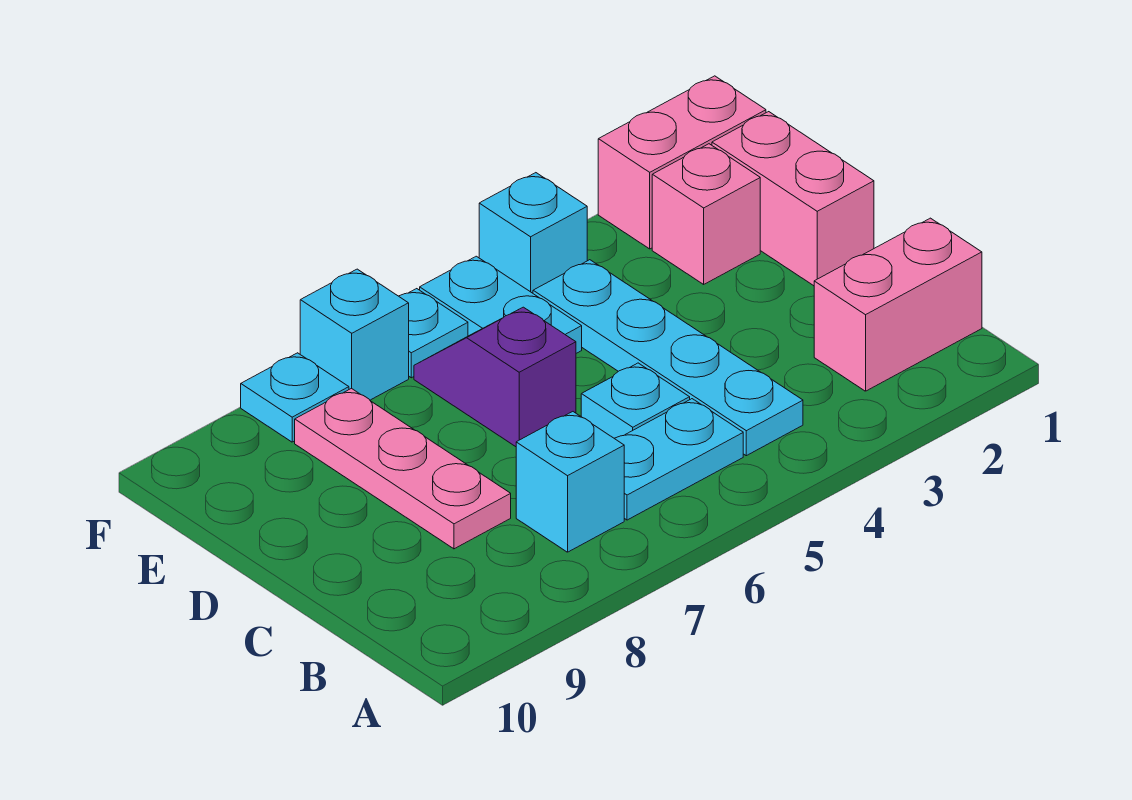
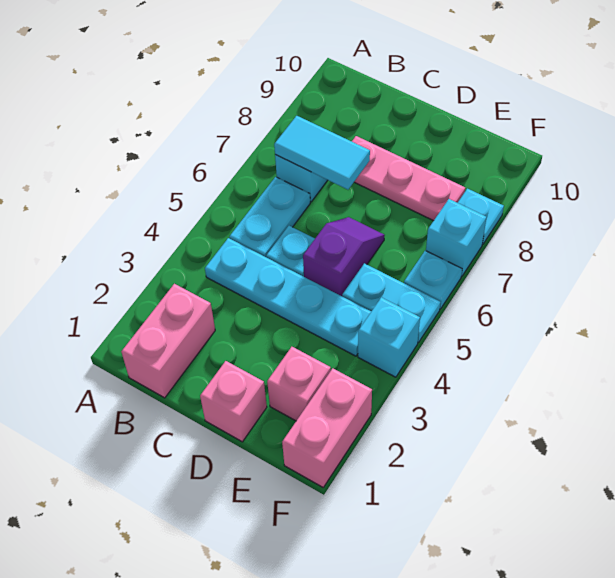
none -> cyan 1x2 tile [274,116,370,190]
pink 1x2 brick [712,112,874,286] -> pink 1x1 brick [200,361,267,442]
purple 1x2 slope [414,307,576,447] -> purple 1x2 slope turned to [303,217,385,296]

